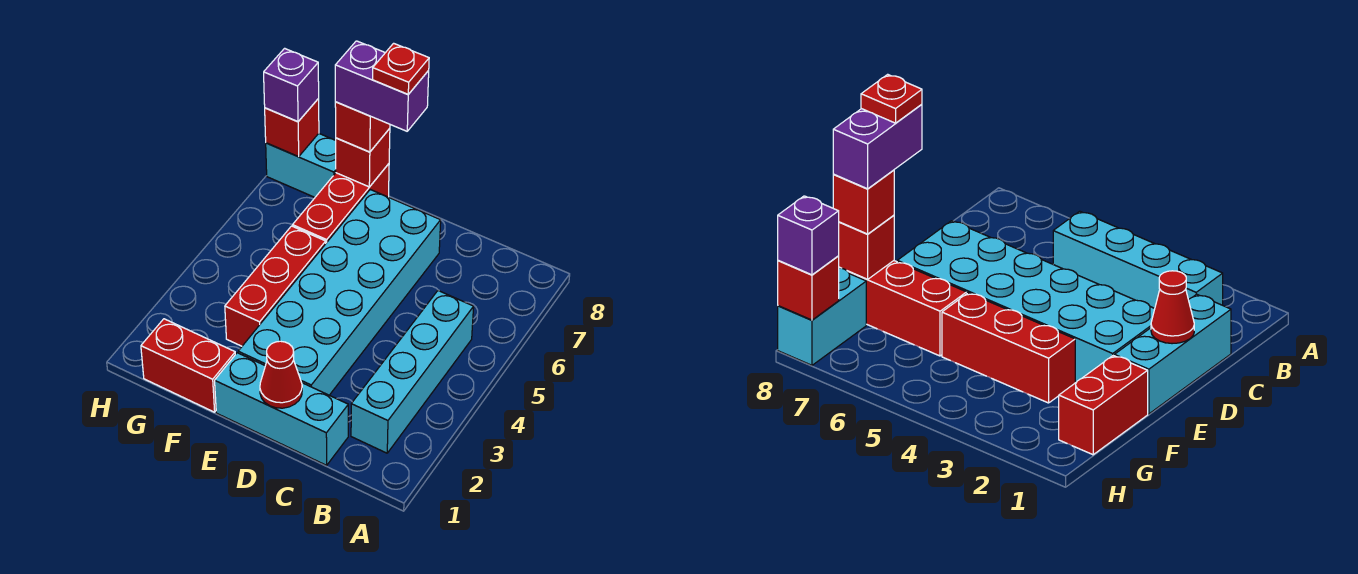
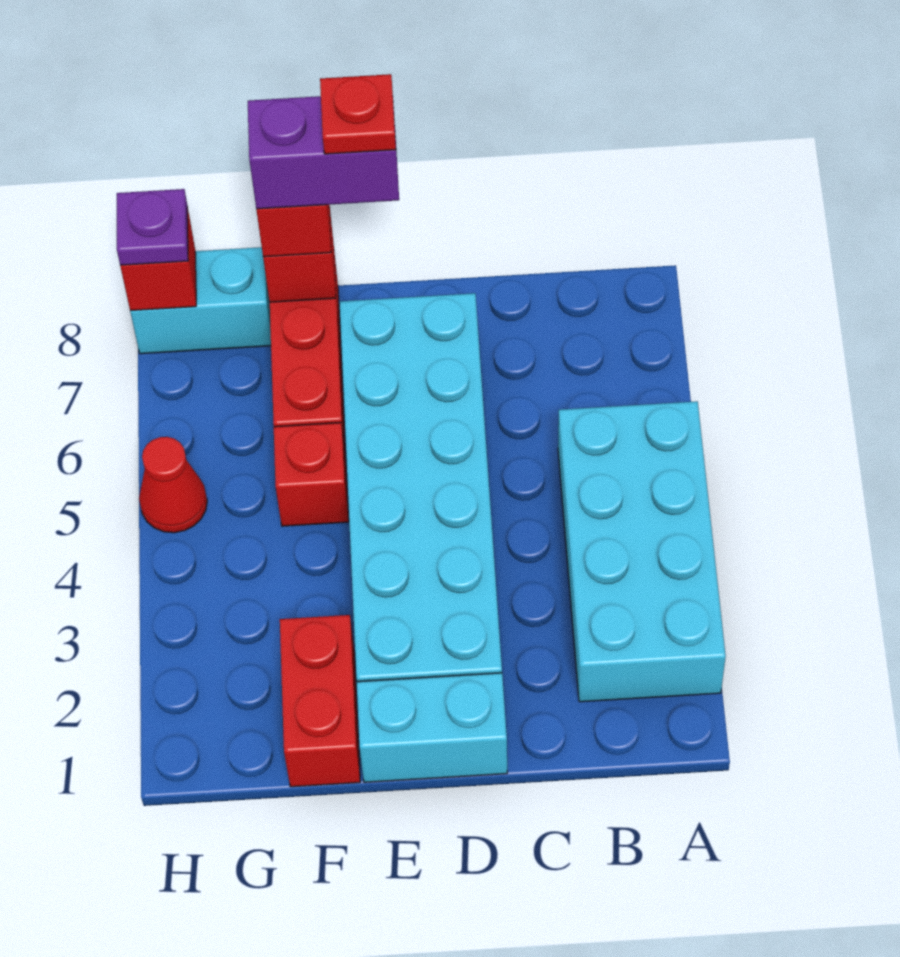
cyan 1x4 brick [351,291,474,453] -> cyan 2x4 brick [558,401,726,702]
cyan 1x3 brick [215,353,348,465] -> cyan 1x2 brick [357,673,507,782]
red 1x1 cone [260,341,302,408] -> red 1x1 cone moved to [139,437,207,533]
red 1x2 brick [141,319,235,412] -> red 1x2 brick turned to [280,615,360,787]
red 1x3 brick [225,226,326,346] -> red 1x1 brick [274,423,349,526]
purple 1x1 brick [264,48,319,122] -> purple 1x1 plate [117,189,188,266]

